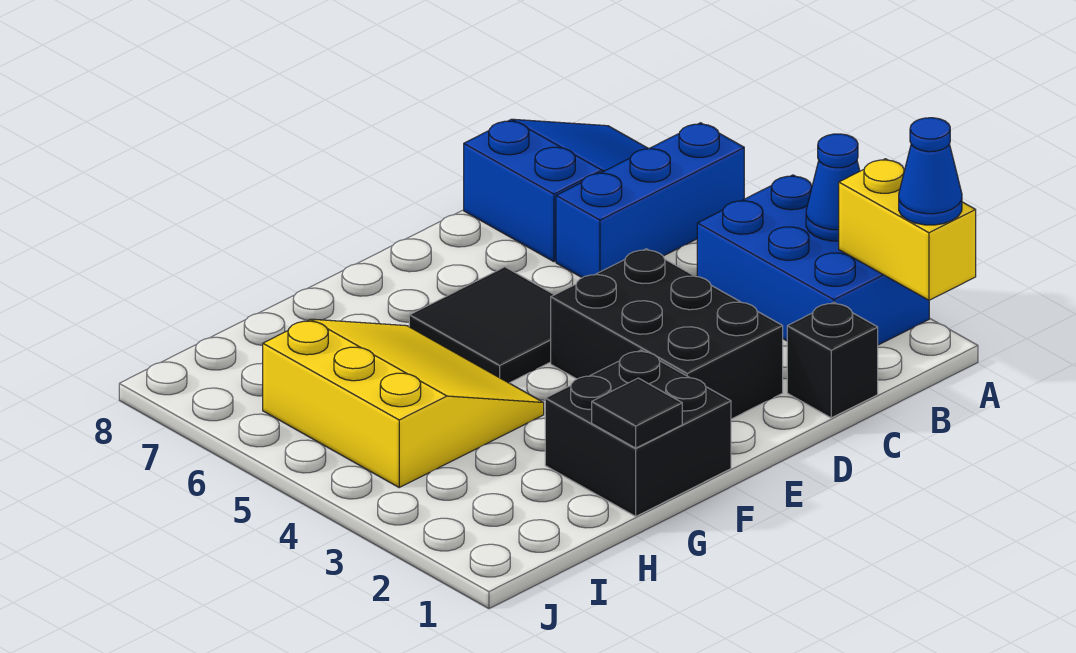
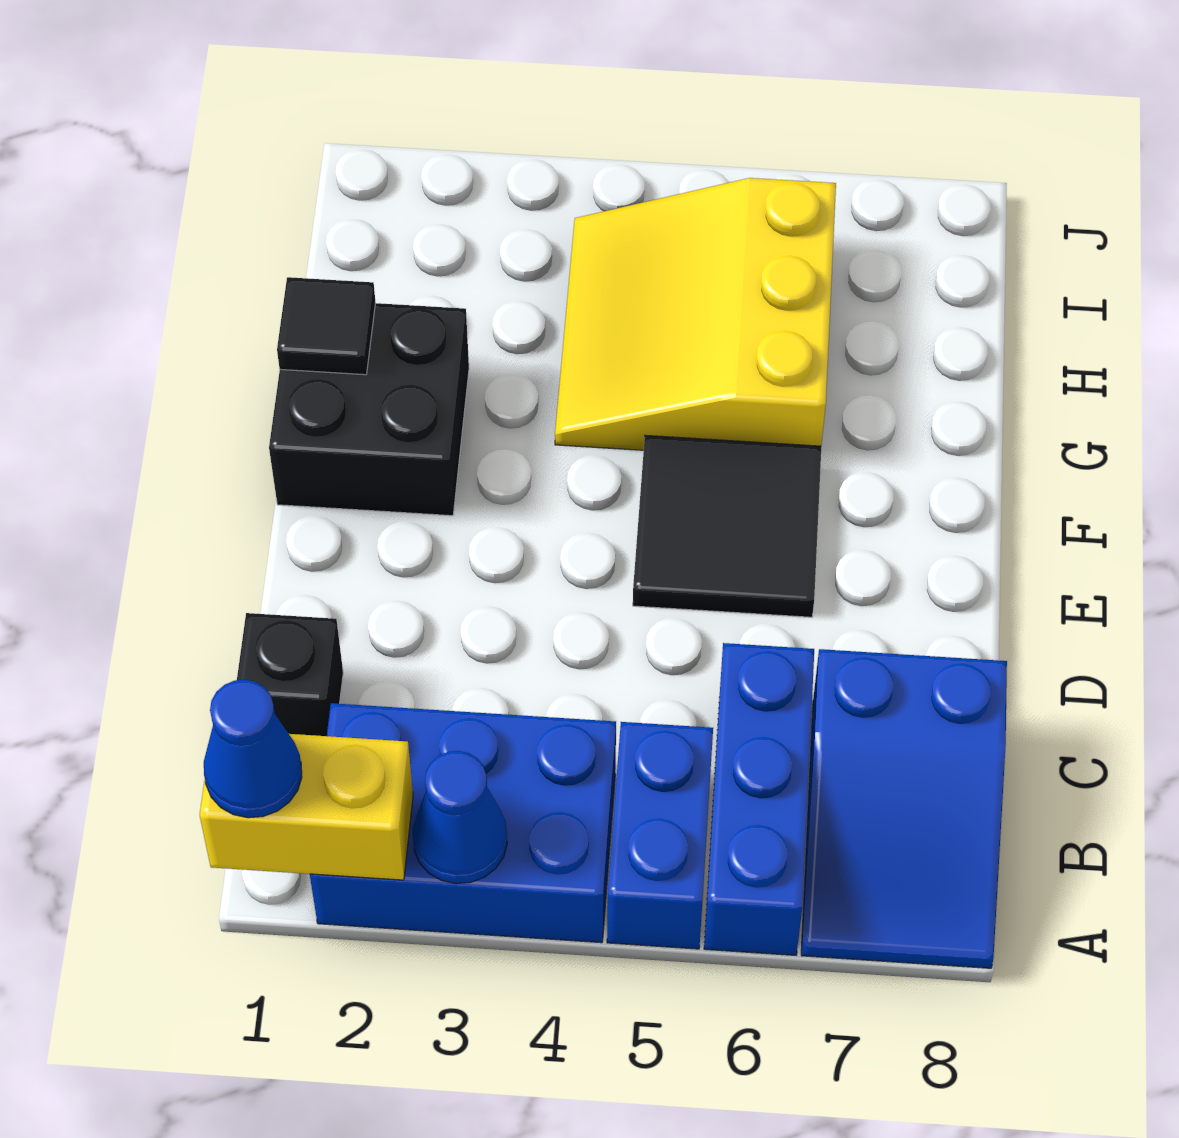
none -> blue 1x2 brick [607,722,713,949]
black 2x3 brick [551,249,783,419] -> none
yellow 3x3 slope [263,319,544,487] -> yellow 3x3 slope turned to [555,178,836,450]

